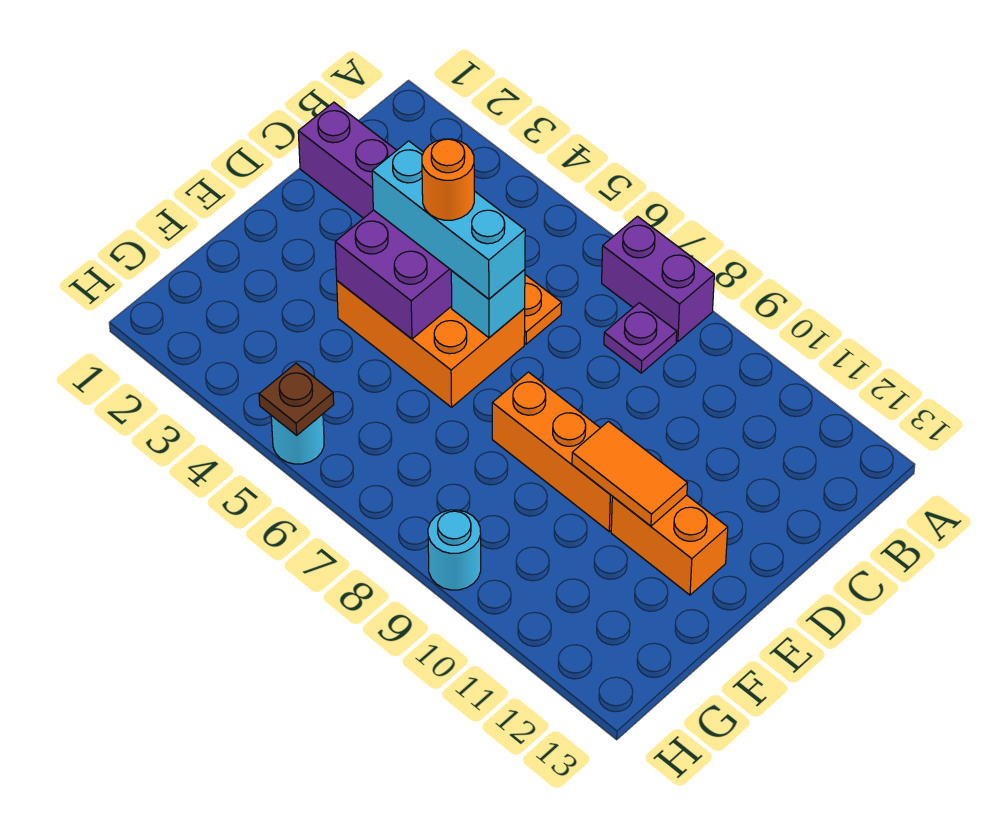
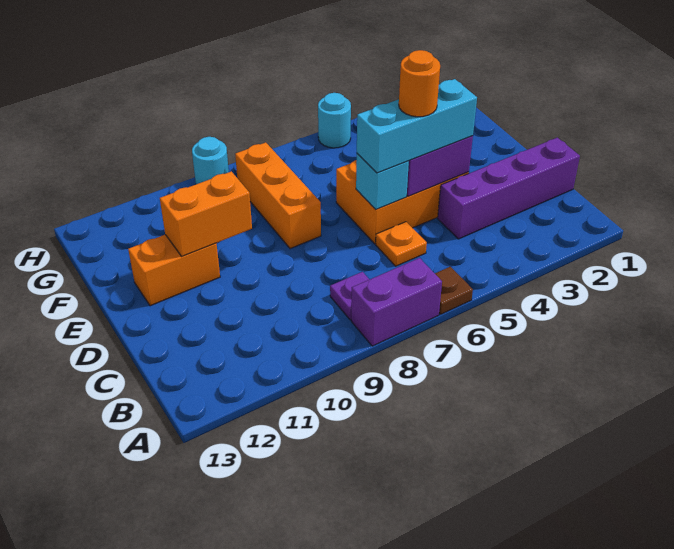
orange 1x3 brick [492,372,612,531] -> orange 1x3 brick turned to [235,142,321,249]
orange 1x2 tile [572,421,687,526] -> orange 1x2 brick [160,171,252,256]
brown 1x1 plate [259,363,334,435] -> brown 1x1 plate moved to [435,267,473,314]

